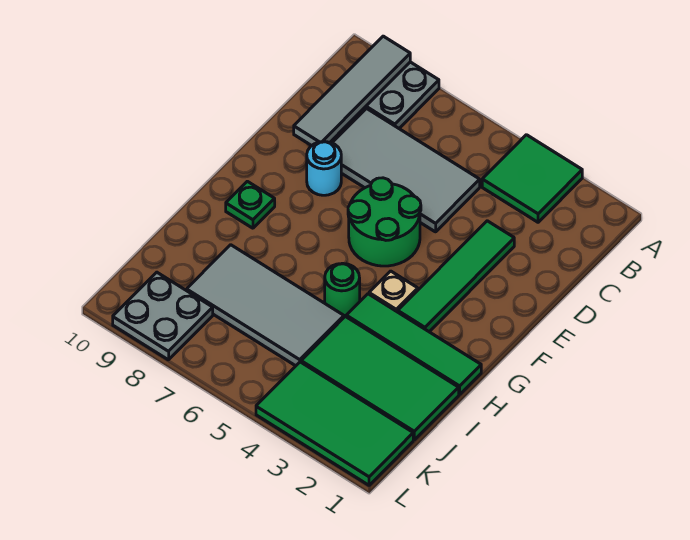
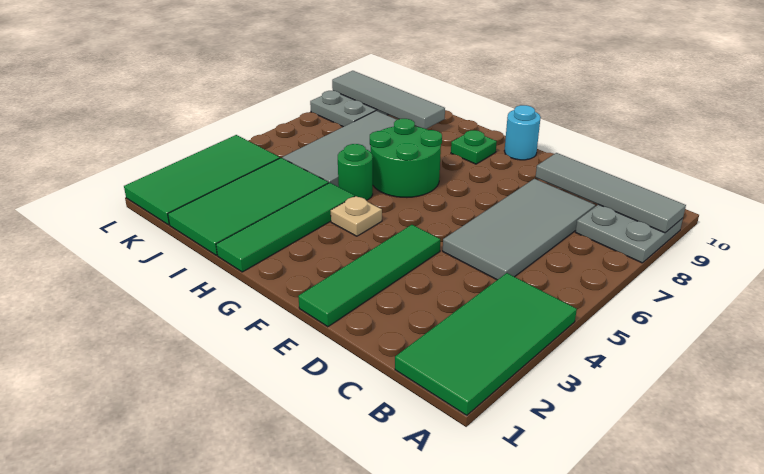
green 2x2 tile [482,135,582,222] -> green 2x4 tile [395,273,577,415]
green 1x4 tile [398,221,514,332] -> green 1x4 tile turned to [298,225,440,327]
green 2x2 round brick [348,178,421,266] -> green 2x2 round brick moved to [370,119,442,197]
cyan 1x1 round brick [307,141,341,195] -> cyan 1x1 round brick moved to [504,105,541,160]
none -> grey 1x4 tile [332,71,445,129]

